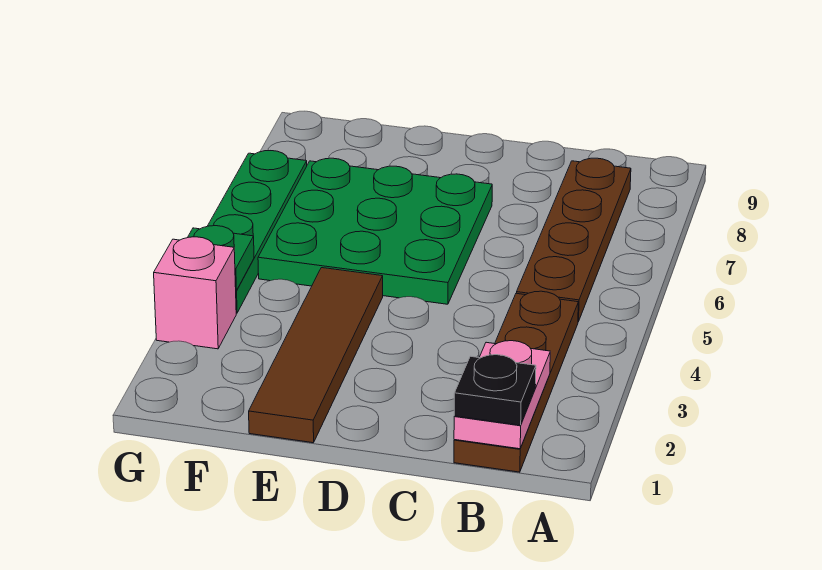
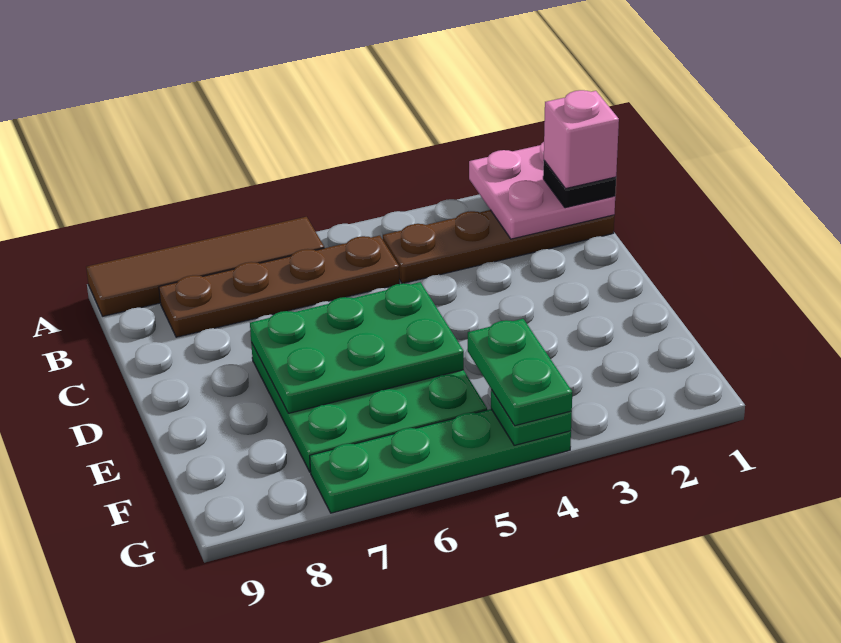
pink 1x2 plate [454,341,550,449] -> pink 2x2 plate [469,142,615,239]
none -> green 2x3 plate [250,282,464,413]
brown 1x4 tile [249,268,383,443] -> brown 1x4 tile moved to [86,217,324,316]
none -> green 1x2 plate [468,319,572,426]
pink 1x1 brick [154,237,236,349] -> pink 1x1 brick moved to [544,90,619,189]

